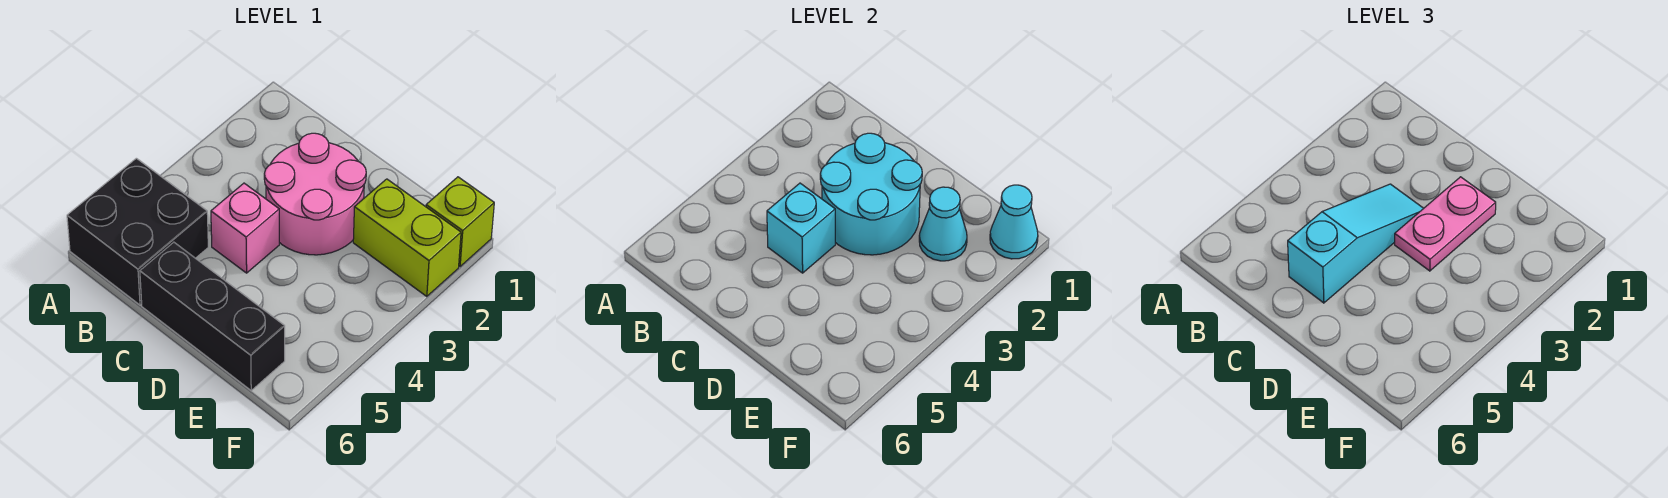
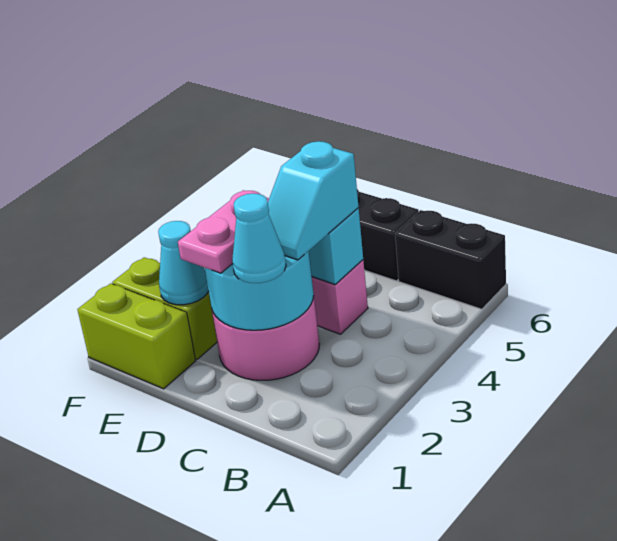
black 2x2 brick [67,158,208,305] -> black 1x2 brick [395,210,506,309]
cyan 1x3 slope [1288,184,1424,303] -> cyan 1x2 slope [268,141,359,260]
lime 1x1 brick [426,177,494,267] -> lime 1x2 brick [77,283,195,389]
cyan 1x1 cone [990,185,1038,259] -> cyan 1x1 cone moved to [232,193,286,283]

